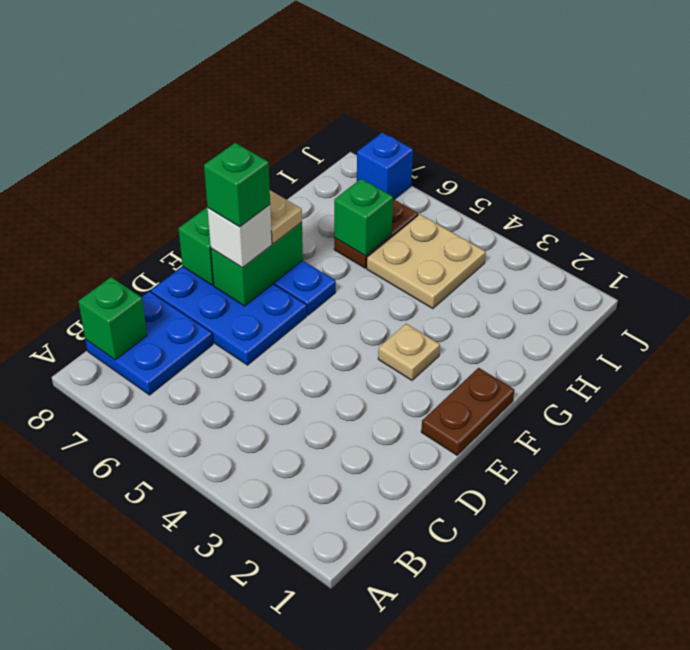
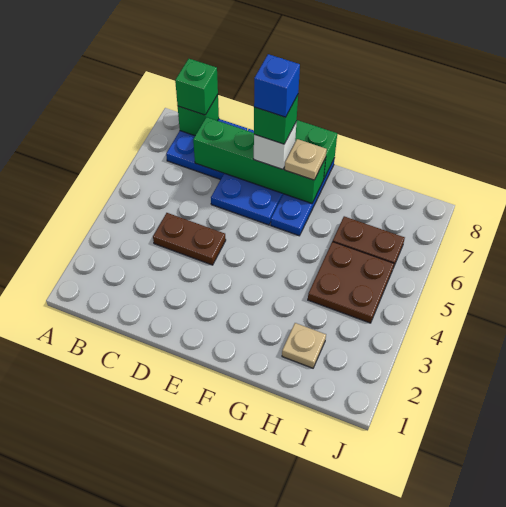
brown 1x2 plate [421,368,514,455] -> brown 1x2 plate moved to [153,213,226,265]
green 1x2 brick [211,222,303,306] -> green 1x4 brick [193,117,326,203]
tan 1x1 plate [378,324,440,380] -> tan 1x1 plate moved to [282,323,326,368]
tan 2x2 plate [367,214,486,309] -> brown 2x2 plate [308,242,394,323]
green 1x1 brick [334,179,393,256] -> green 1x1 brick moved to [175,59,218,115]
blue 1x1 brick [357,133,413,200] -> blue 1x1 brick moved to [254,54,300,117]

